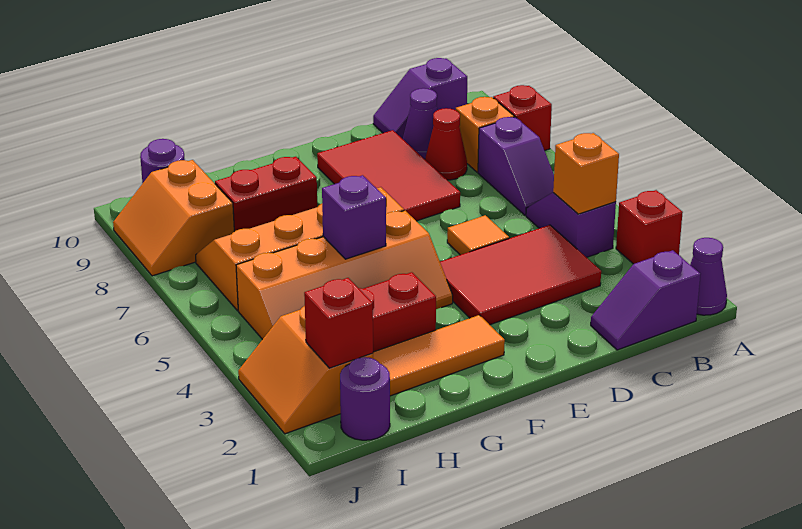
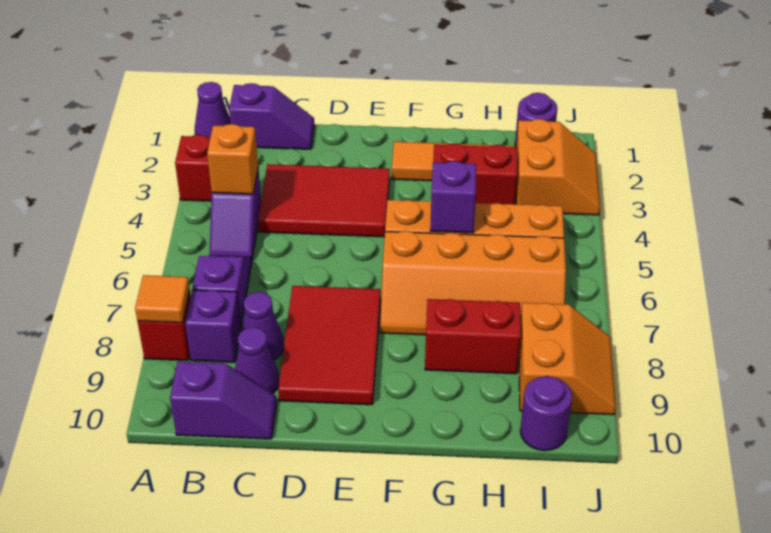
orange 1x1 brick [456,97,514,172] -> purple 1x1 brick [185,290,241,362]
red 1x1 cone [425,108,467,180] -> purple 1x1 cone [241,292,284,360]
orange 1x1 tile [447,215,509,255] -> orange 1x1 tile moved to [135,275,190,323]
red 1x1 brick [304,278,373,368] -> none

